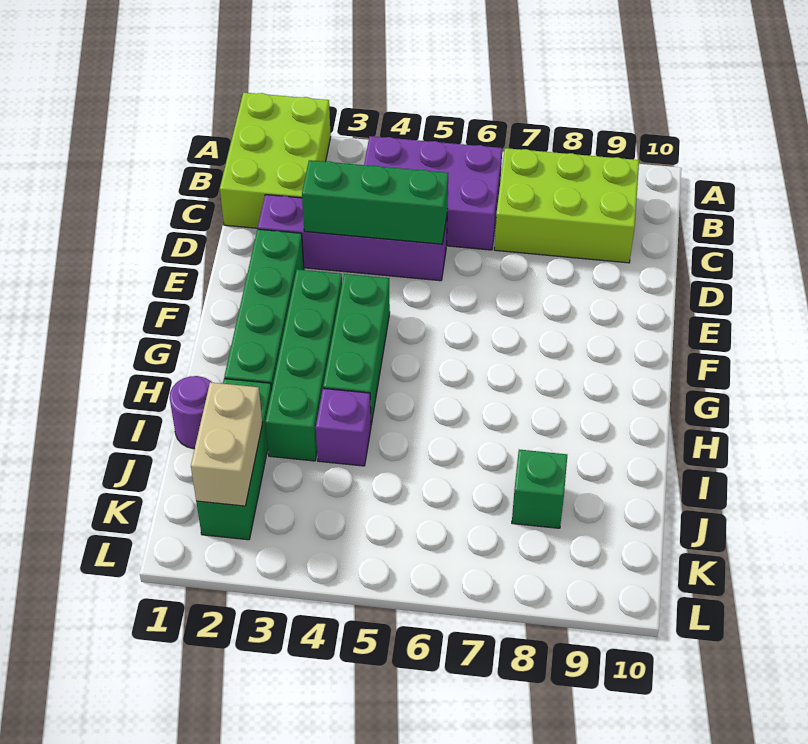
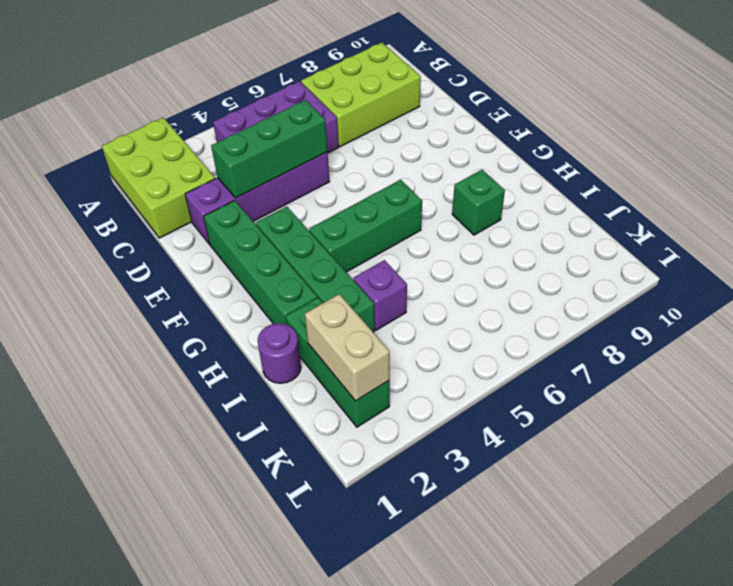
green 1x3 brick [323,274,390,424] -> green 1x3 brick turned to [309,180,422,272]
green 1x1 brick [512,450,567,528] -> green 1x1 brick moved to [452,170,505,235]

